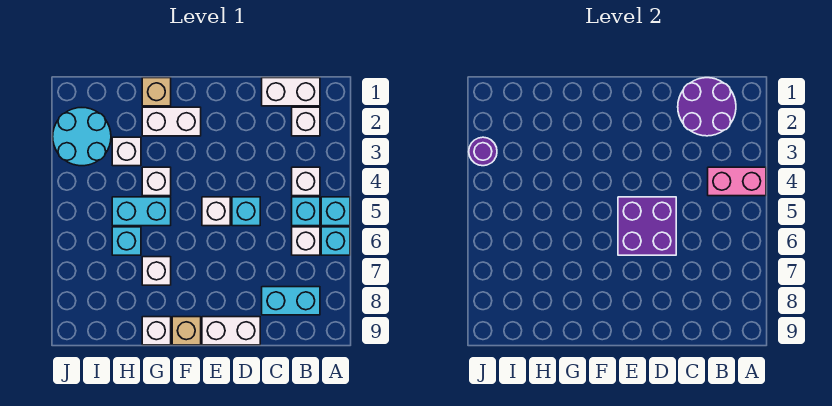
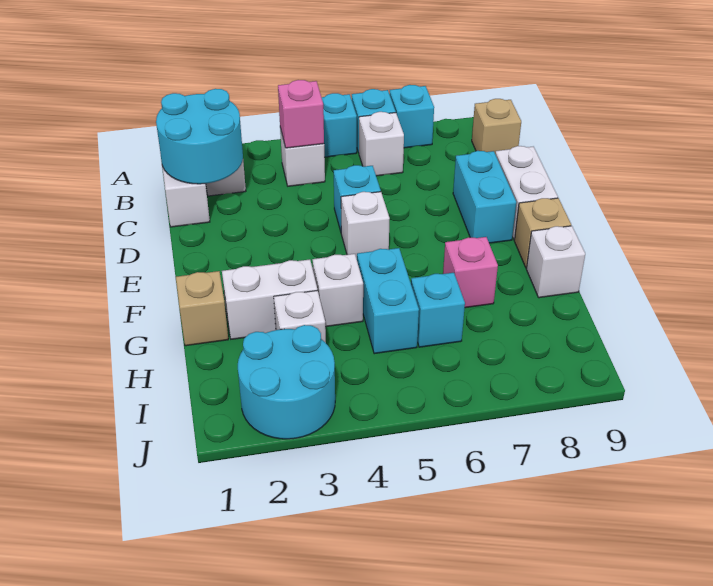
pink 1x2 brick [708,167,766,196] -> pink 1x1 brick [278,80,324,148]
purple 2x2 round brick [678,78,736,136] -> cyan 2x2 round brick [156,89,243,184]
cyan 1x1 brick [292,197,320,226] -> cyan 1x1 brick moved to [390,85,434,148]
cyan 1x2 brick [262,287,320,315] -> cyan 1x2 brick moved to [453,151,516,243]
none -> tan 1x1 brick [472,99,521,154]
purple 2x2 brick [618,197,676,255] -> none
white 1x2 brick [142,107,201,136] -> white 1x2 brick turned to [222,259,317,339]
white 1x1 brick [142,257,171,285] -> pink 1x1 brick [443,237,498,308]
purple 1x1 round brick [469,137,497,166] -> none

